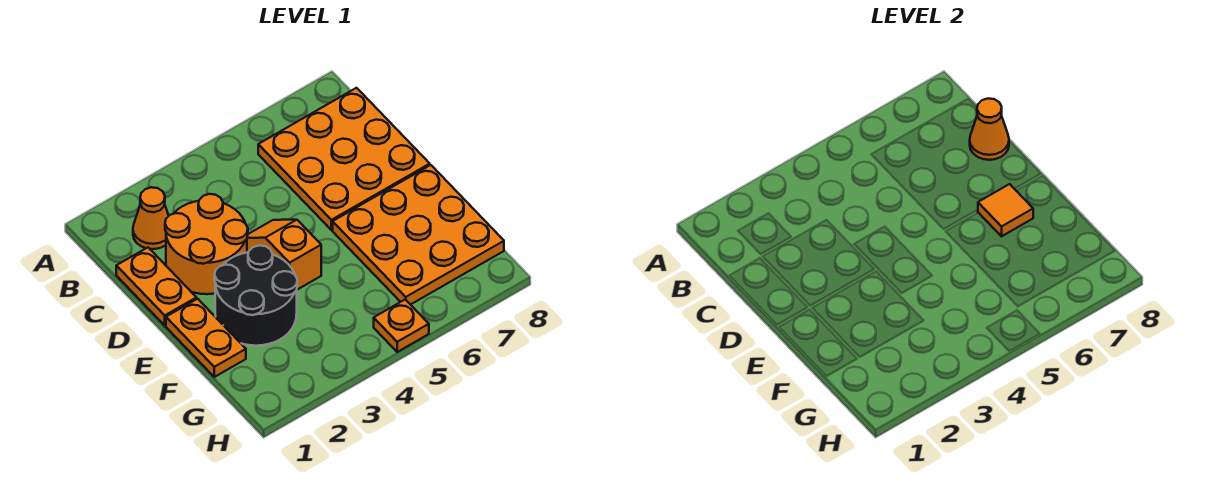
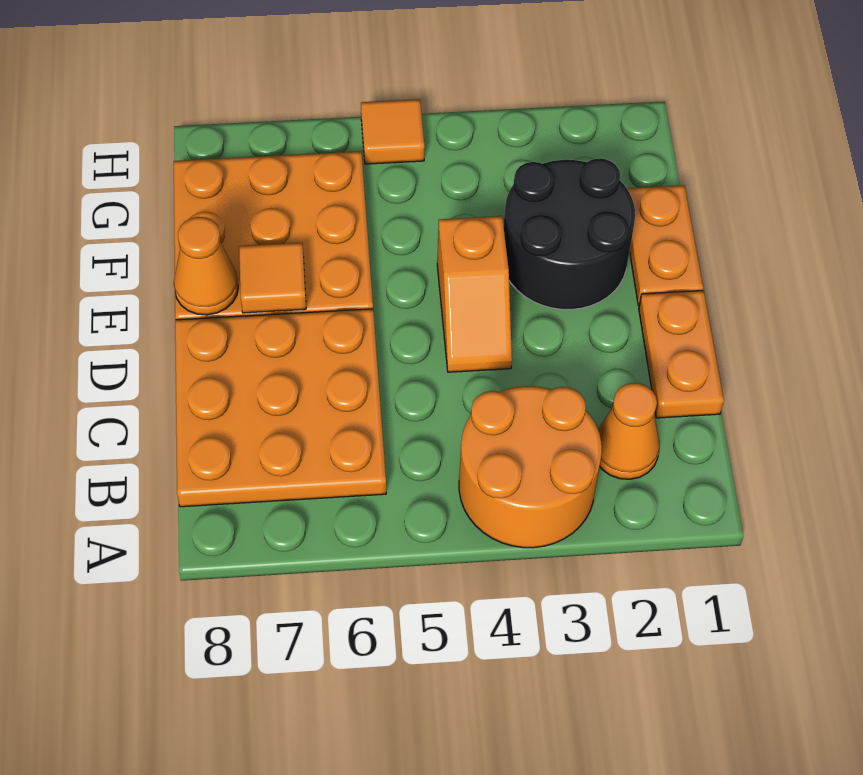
orange 2x2 round brick [165,194,248,294] -> orange 2x2 round brick moved to [459,386,602,548]
orange 1x1 cone [970,98,1009,160] -> orange 1x1 cone moved to [174,217,238,315]
orange 1x1 plate [374,299,429,352] -> orange 1x1 tile [361,99,425,164]

